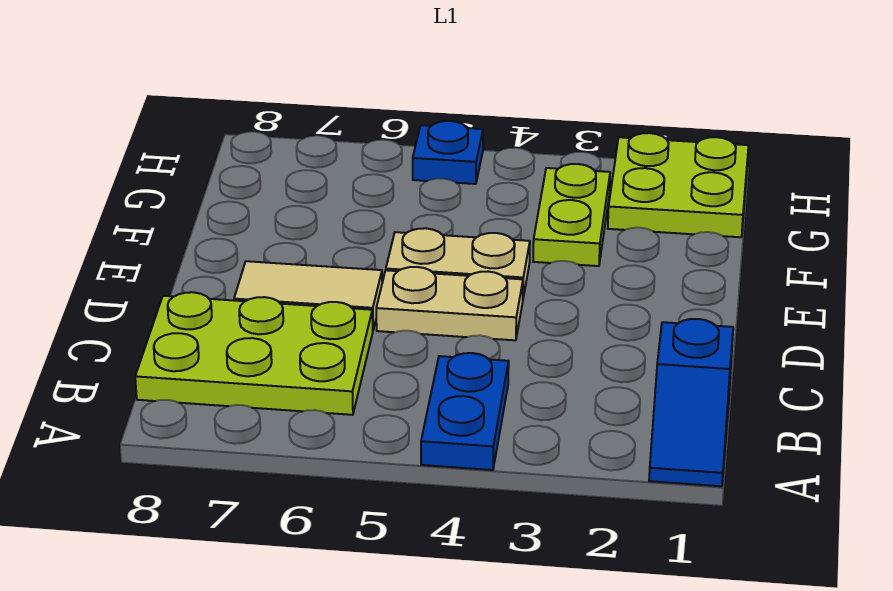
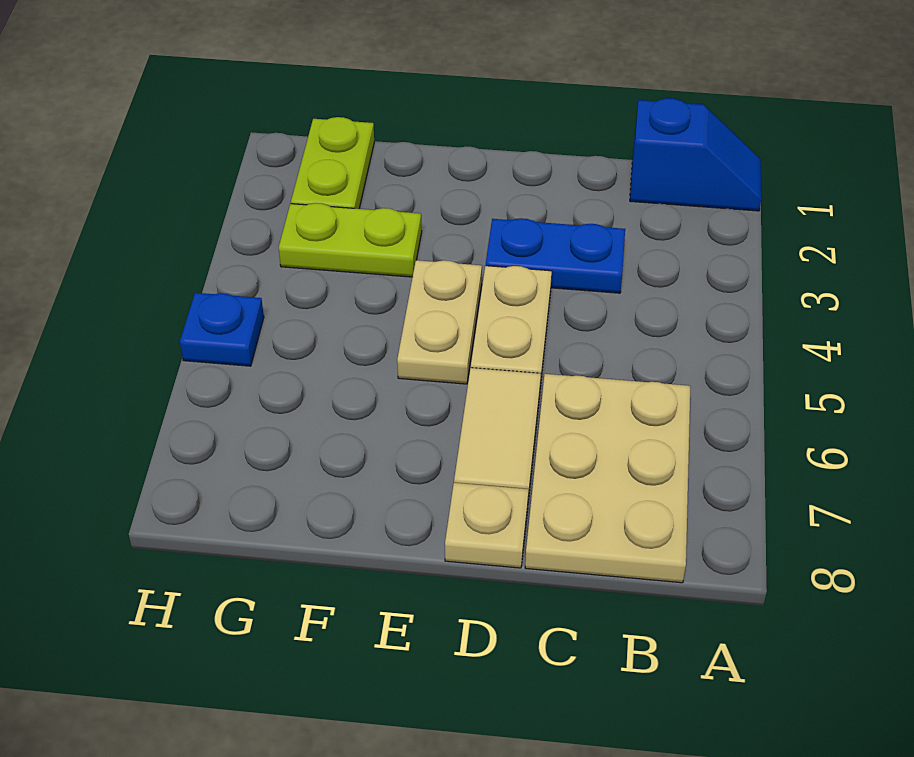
blue 1x2 plate [421,353,509,470] -> blue 1x2 plate moved to [486,218,625,293]
lime 2x3 plate [135,292,373,415] -> tan 2x3 plate [525,374,690,583]
none -> tan 1x1 plate [445,483,529,568]
lime 2x2 plate [608,133,748,237] -> lime 1x2 plate [291,117,374,209]

